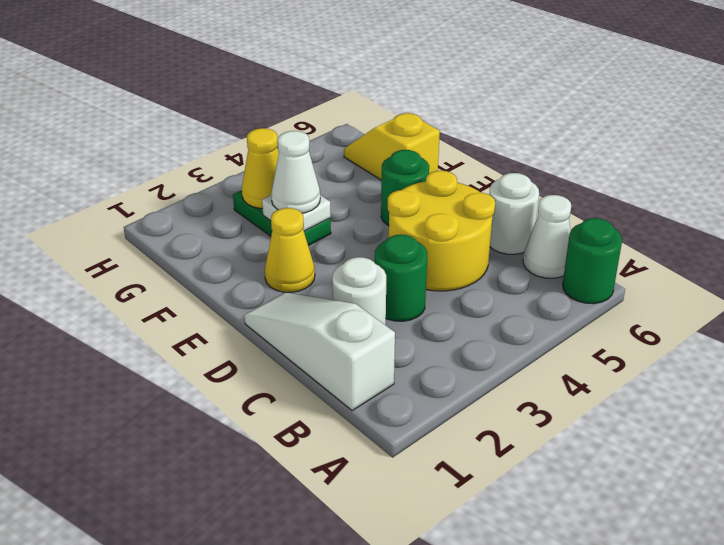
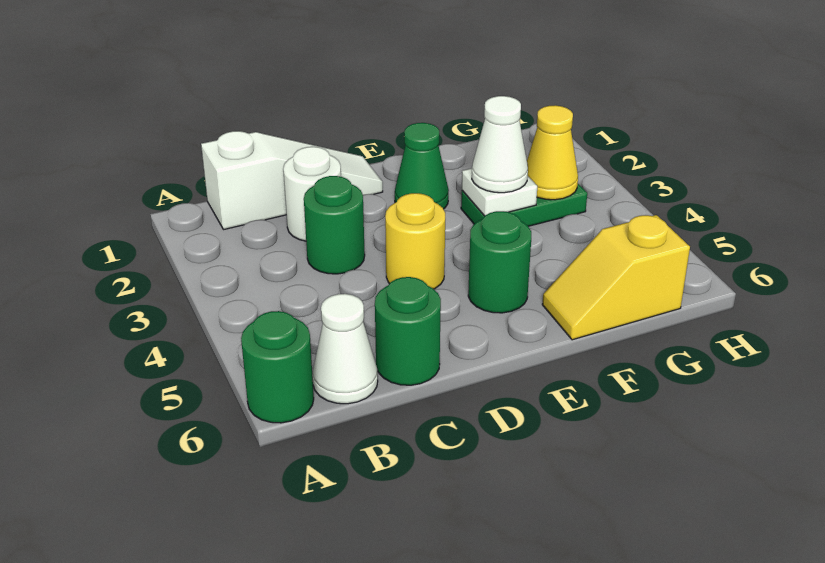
yellow 2x2 round brick [388,171,495,291] -> yellow 1x1 round brick [385,193,445,289]
white 1x1 round brick [489,173,539,254] -> green 1x1 round brick [375,277,441,385]
yellow 1x1 cone [265,208,315,292] -> green 1x1 cone [395,123,449,209]
yellow 1x2 slope [344,113,440,180] -> yellow 1x2 slope turned to [542,215,690,340]

